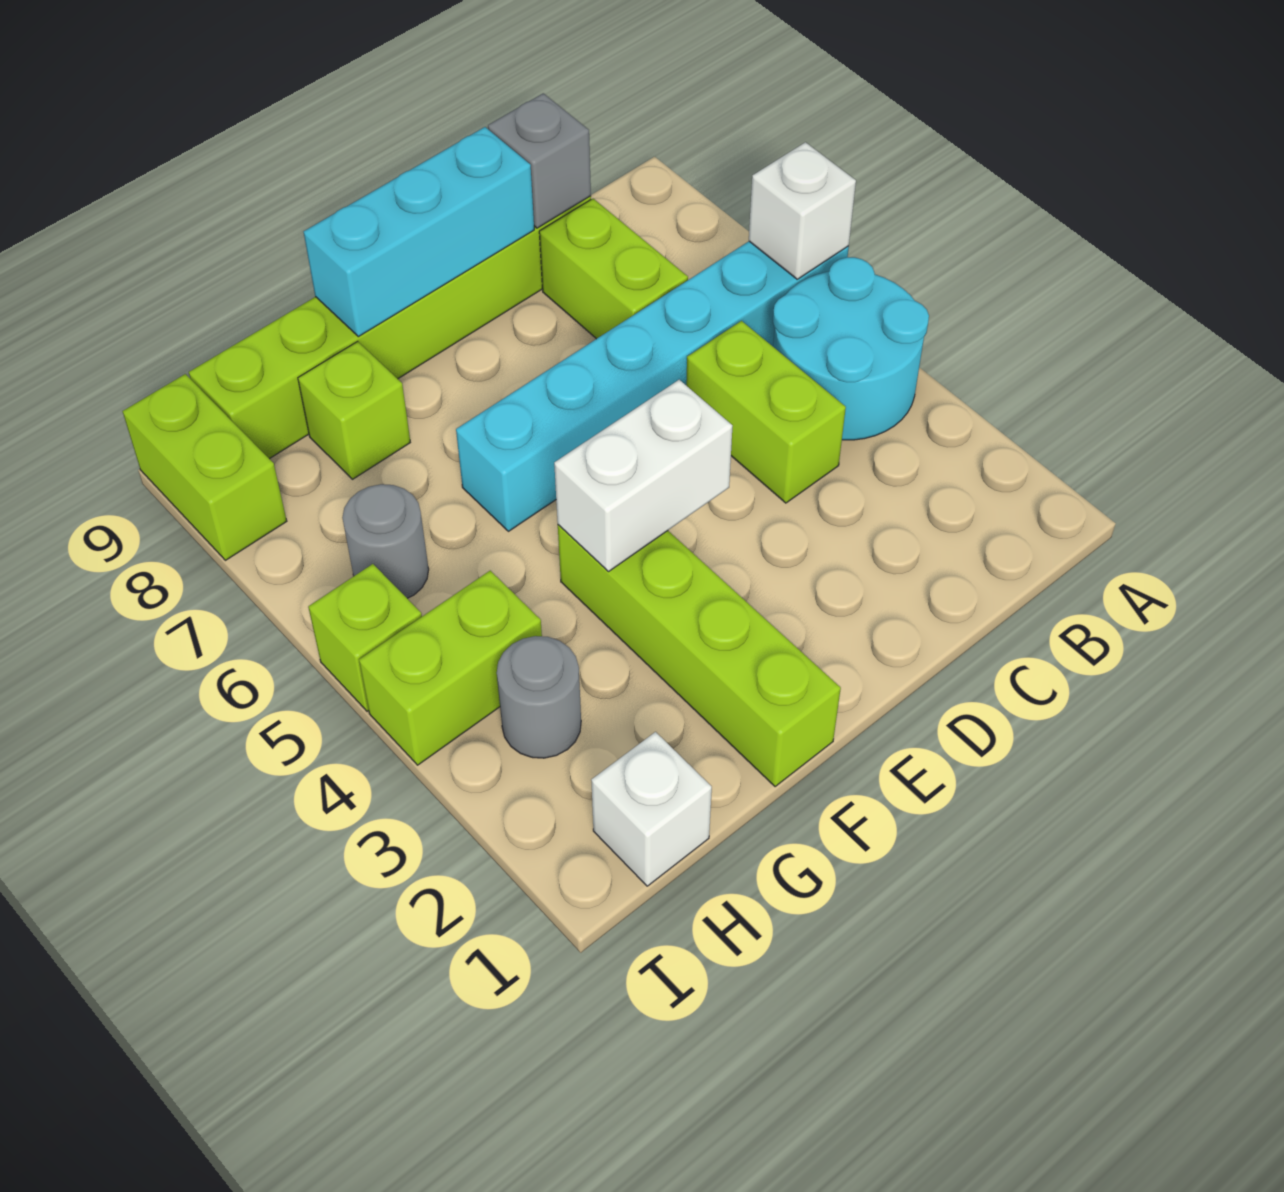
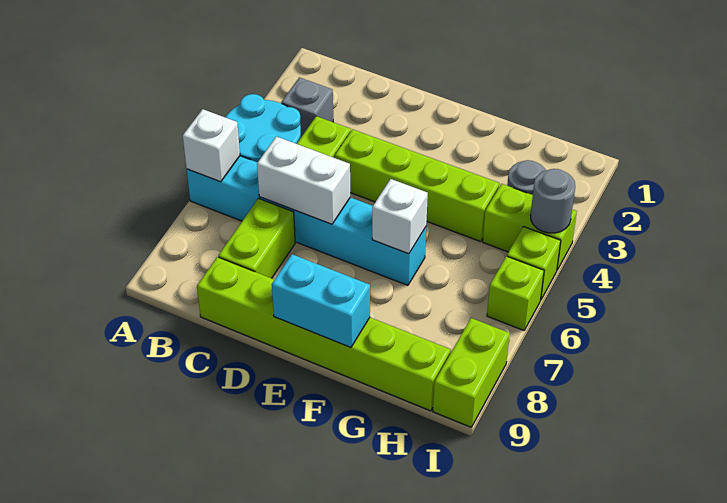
grey 1x1 brick [488,93,591,228] -> grey 1x1 brick moved to [281,77,333,137]
cyan 1x3 brick [304,127,534,337] -> cyan 1x2 brick [272,254,370,348]
white 1x2 brick [554,380,732,572] -> white 1x2 brick moved to [257,136,350,224]
lime 1x4 brick [558,525,841,787] -> lime 1x4 brick turned to [335,129,499,242]
lime 1x1 brick [298,341,410,479] -> lime 1x1 brick moved to [487,256,544,330]
white 1x1 brick [591,732,712,886] -> white 1x1 brick moved to [372,179,428,254]
grey 1x1 round brick [342,484,429,598] -> grey 1x1 round brick moved to [531,169,575,233]

